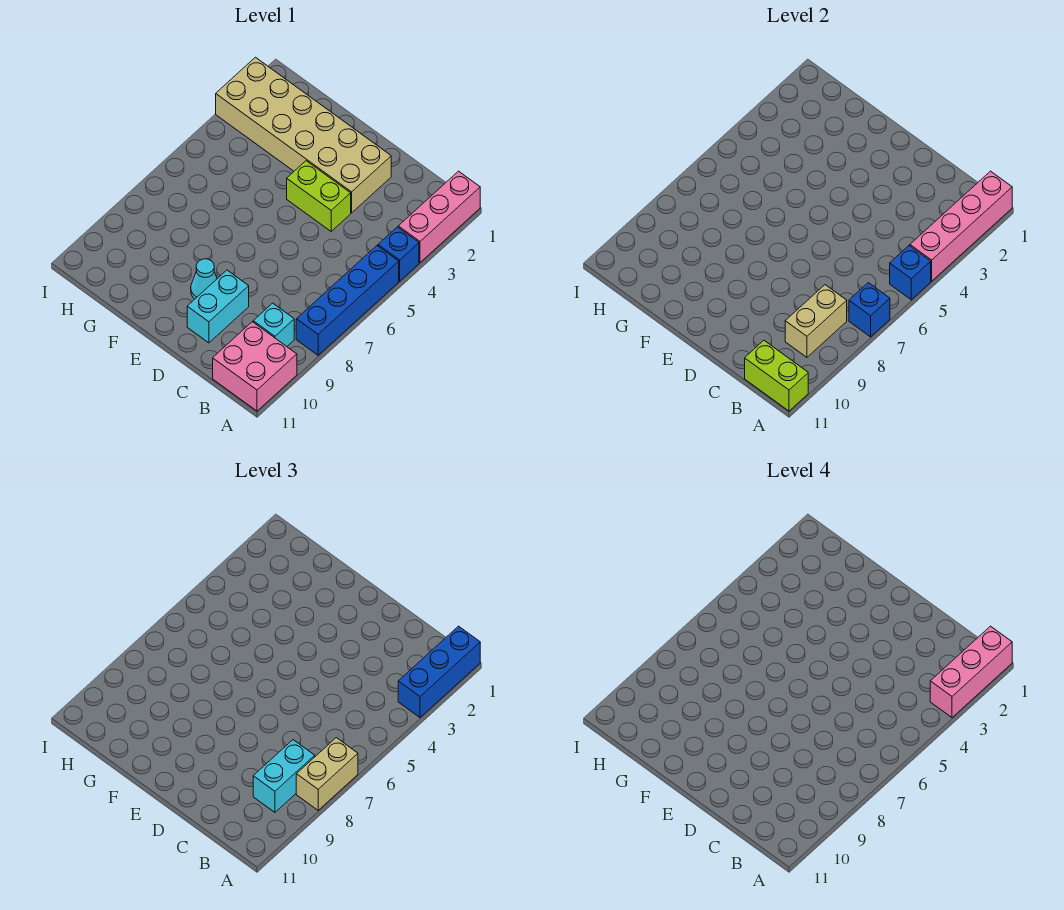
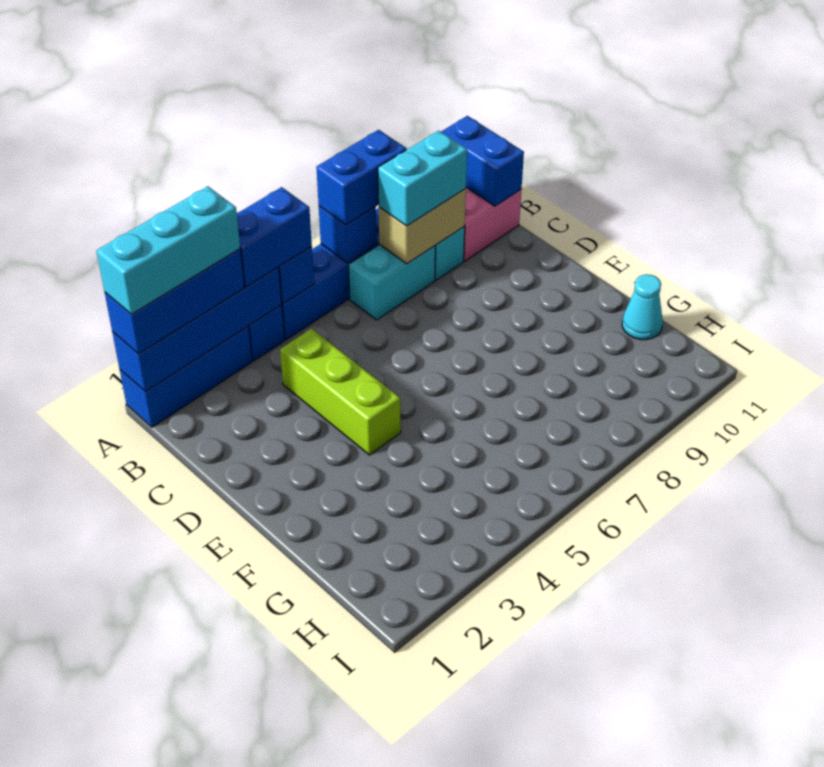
pink 1x3 brick [398,171,480,262] -> blue 1x3 brick [120,327,252,427]
pink 1x4 brick [910,171,1012,281] -> blue 1x4 brick [112,268,282,391]
pink 1x3 brick [930,626,1012,717] -> cyan 1x3 brick [97,186,240,314]
none -> blue 1x2 brick [237,187,312,287]
tan 1x2 brick [296,738,358,810] -> blue 1x2 brick [316,130,406,225]
lime 1x2 brick [745,341,808,411] -> blue 1x2 brick [441,116,524,206]
tan 2x6 brick [216,57,391,213] -> none
lime 1x2 brick [287,161,351,231] -> lime 1x3 brick [280,329,401,455]
cyan 1x2 brick [187,270,249,343] -> cyan 1x2 brick moved to [349,245,435,320]
cyan 1x1 cone [191,259,217,299] -> cyan 1x1 cone moved to [622,274,663,340]

